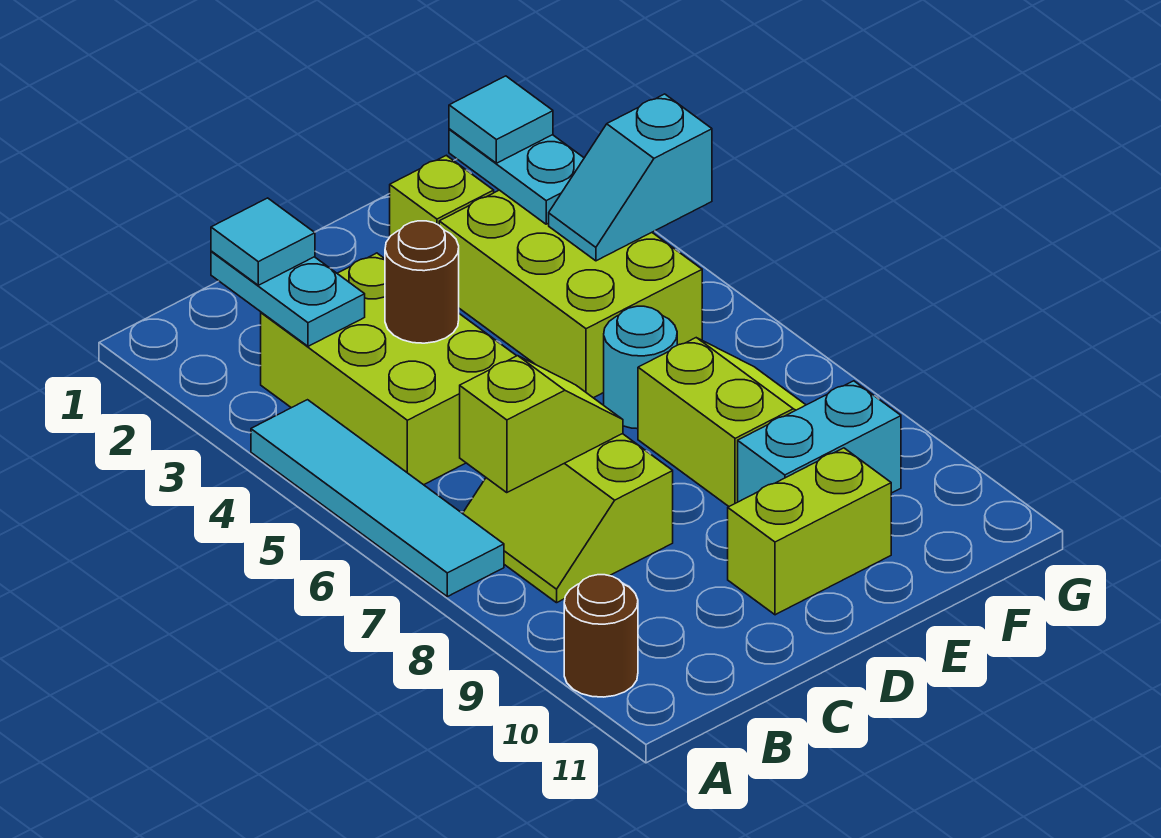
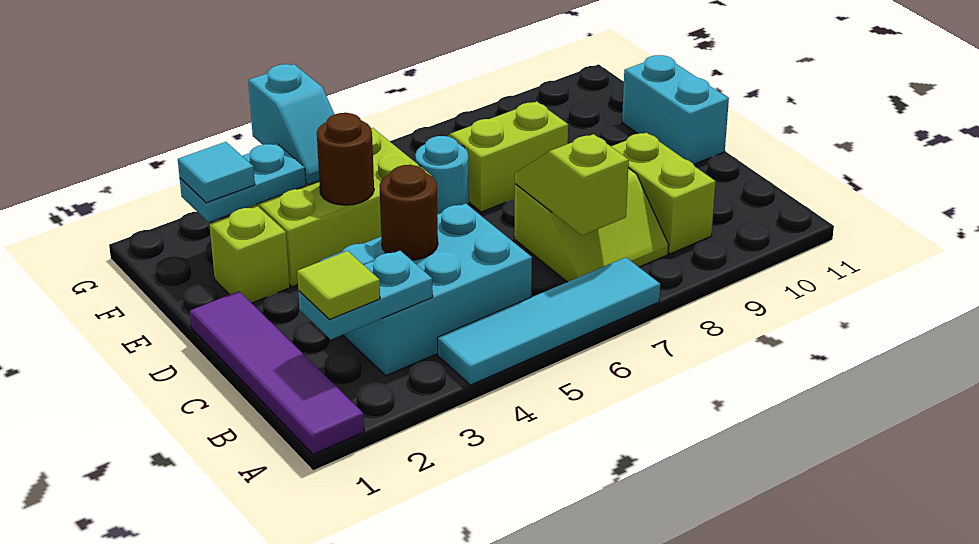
none -> purple 1x4 tile [190,291,364,454]
brown 1x1 round brick [564,575,638,697] -> brown 1x1 round brick moved to [317,113,374,205]
cyan 1x1 tile [211,198,315,285] -> lime 1x1 tile [297,251,380,319]
lime 2x3 brick [261,253,516,485] -> cyan 2x3 brick [321,203,532,375]
lime 1x2 brick [728,448,891,615] -> lime 1x2 brick moved to [611,133,716,254]
cyan 1x2 brick [738,381,901,502] -> cyan 1x2 brick moved to [622,55,729,164]

